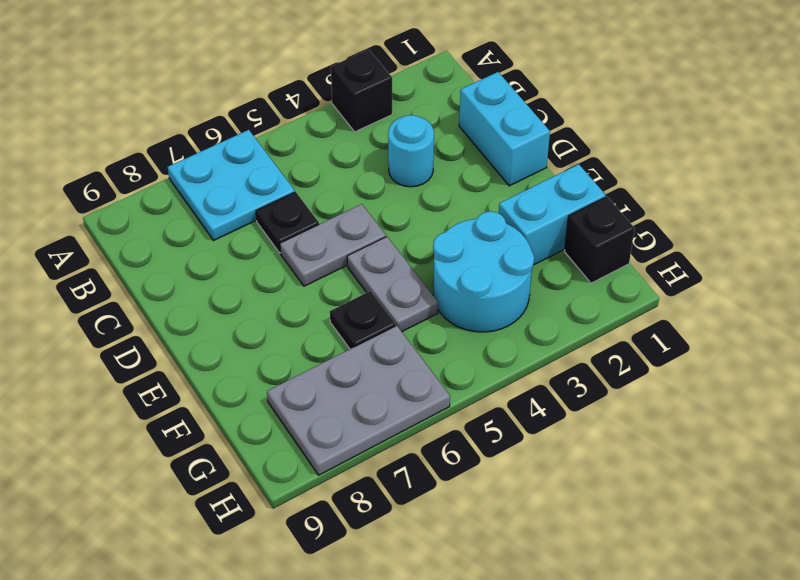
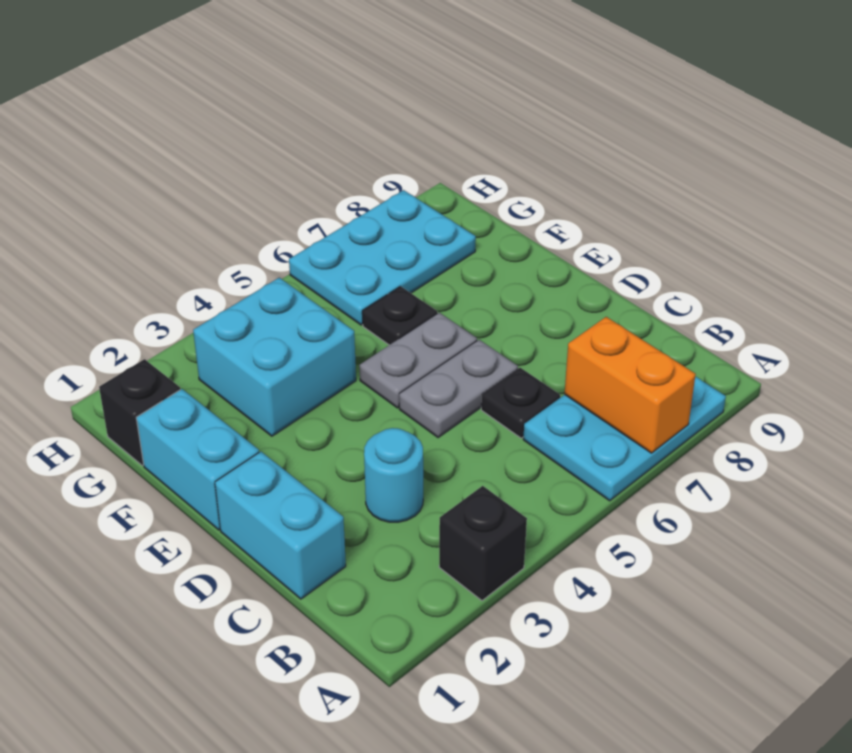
cyan 2x2 plate [168,130,295,241] -> cyan 2x3 plate [523,377,726,501]
none -> orange 1x2 brick [565,317,696,453]
grey 1x2 plate [347,237,438,332] -> grey 1x2 plate turned to [359,313,477,408]
cyan 1x2 brick [499,164,606,265] -> cyan 1x2 brick turned to [136,389,259,530]
cyan 2x2 round brick [433,212,534,332] -> cyan 2x2 brick [193,278,356,436]
grey 2x3 plate [267,326,450,475] -> cyan 2x3 plate [289,190,476,325]

